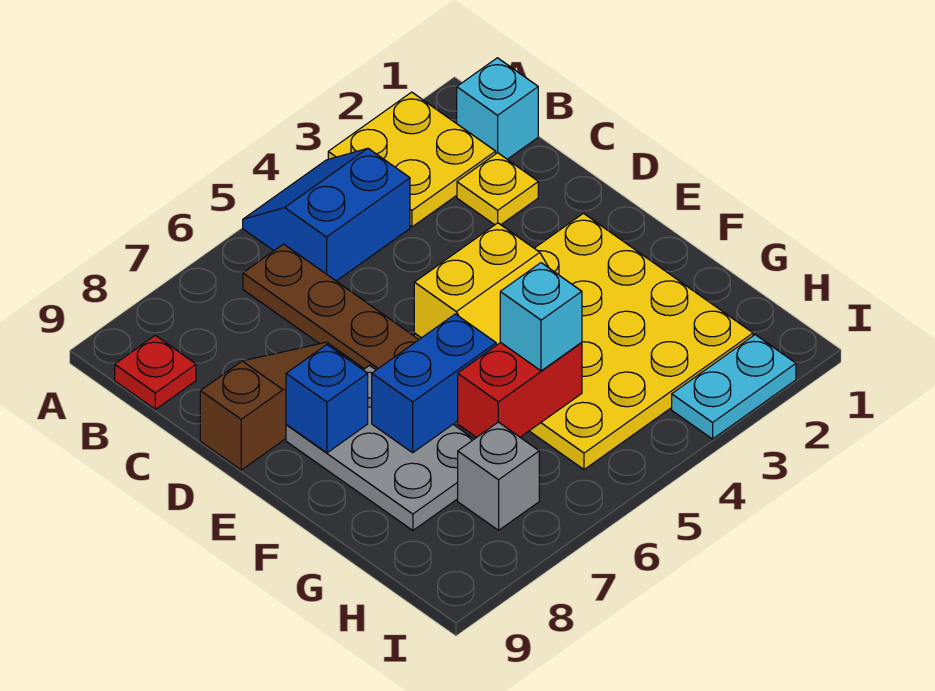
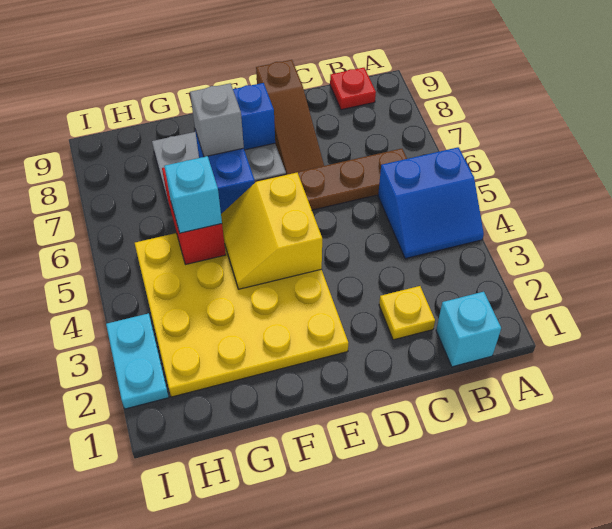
yellow 2x2 plate [328,92,496,227] -> none
blue 2x2 slope [243,148,410,281] -> blue 2x2 slope turned to [378,147,484,259]
grey 1x1 brick [458,422,539,530] -> grey 1x1 brick moved to [190,83,244,157]

